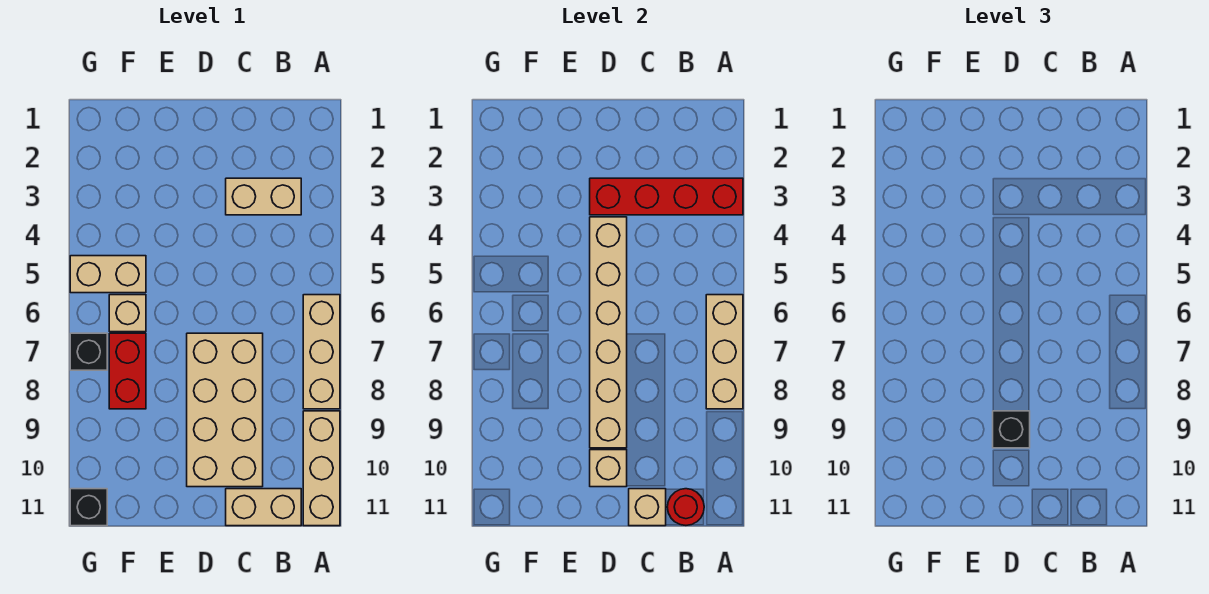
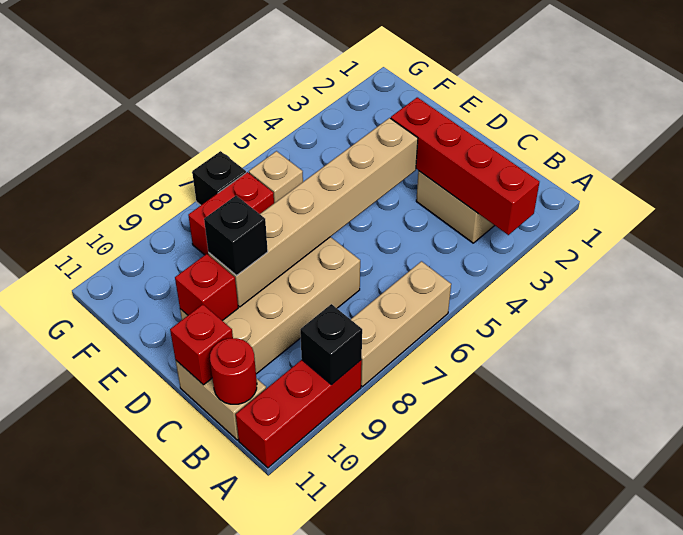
tan 1x3 brick [706,295,743,409] -> none
tan 1x3 brick [303,411,340,526] -> red 1x3 brick [236,360,362,468]
tan 1x1 brick [629,489,666,526] -> red 1x1 brick [170,304,233,385]
tan 1x1 brick [590,450,627,487] -> red 1x1 brick [175,254,238,321]
tan 1x2 brick [70,256,146,293] -> none
black 1x1 brick [70,489,107,526] -> black 1x1 brick moved to [300,304,362,385]

